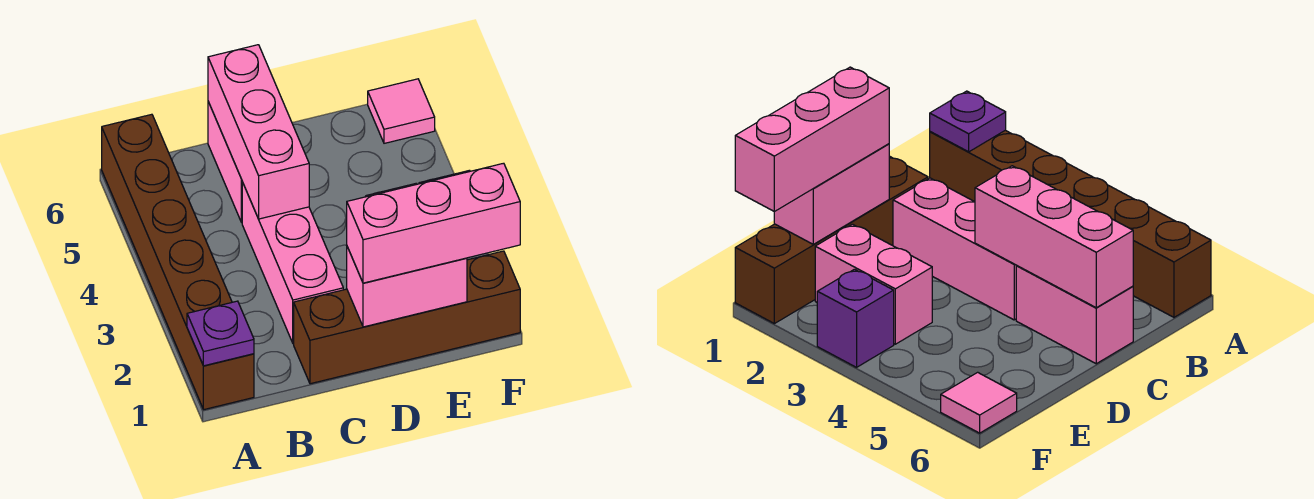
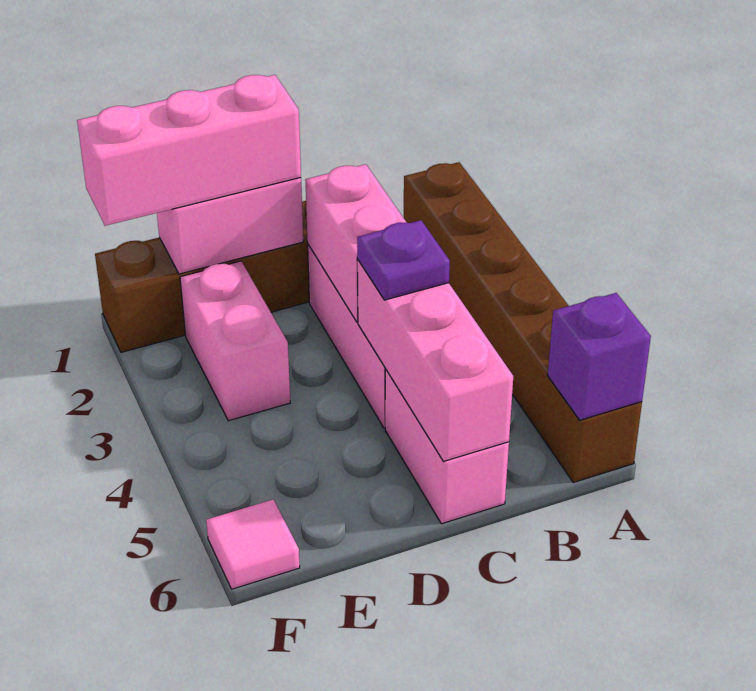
purple 1x1 plate [187,301,254,366] -> purple 1x1 plate moved to [357,220,450,300]
none -> pink 1x2 brick [305,164,407,322]
purple 1x1 brick [817,269,894,367] -> purple 1x1 brick moved to [548,293,651,420]

